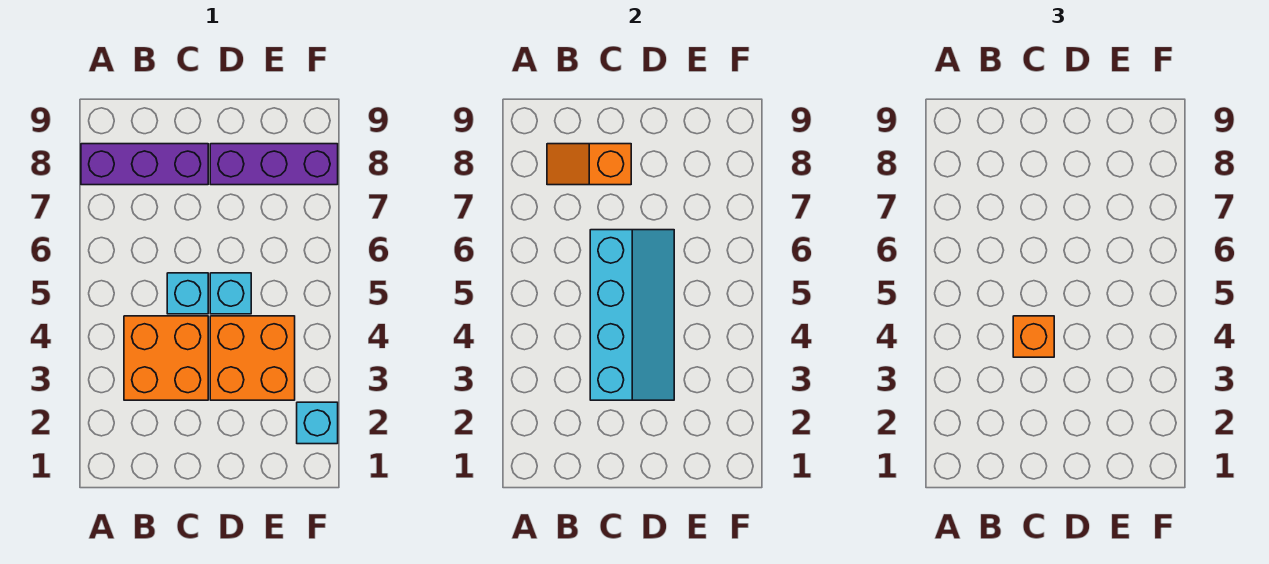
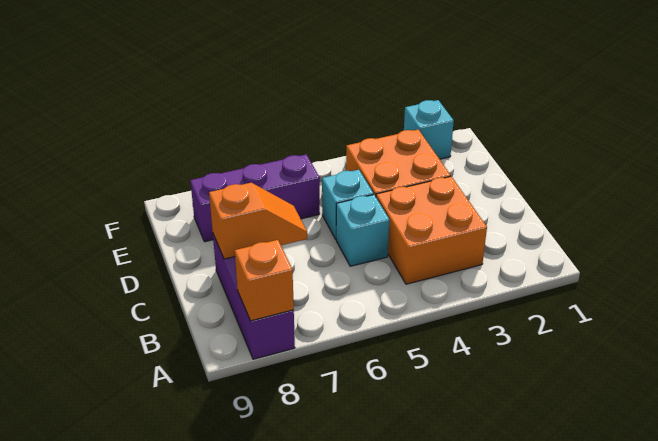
orange 1x2 slope [547,144,631,185] -> orange 1x2 slope turned to [209,183,307,259]
cyan 2x4 slope [590,230,674,400] -> none
orange 1x1 brick [1013,316,1054,357] -> orange 1x1 brick moved to [235,240,294,321]
purple 1x3 brick [210,144,338,185] -> purple 1x3 brick turned to [190,154,320,242]

